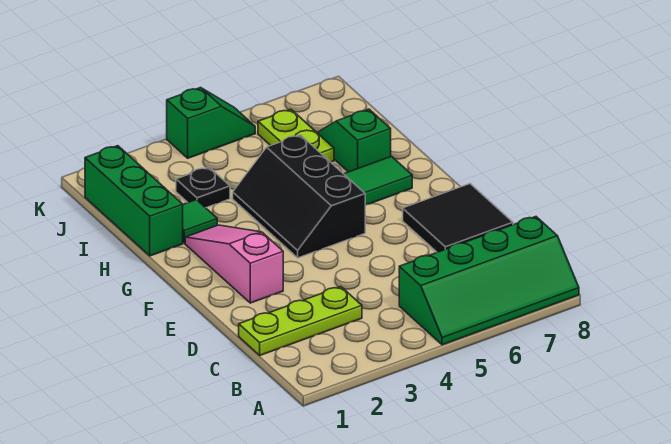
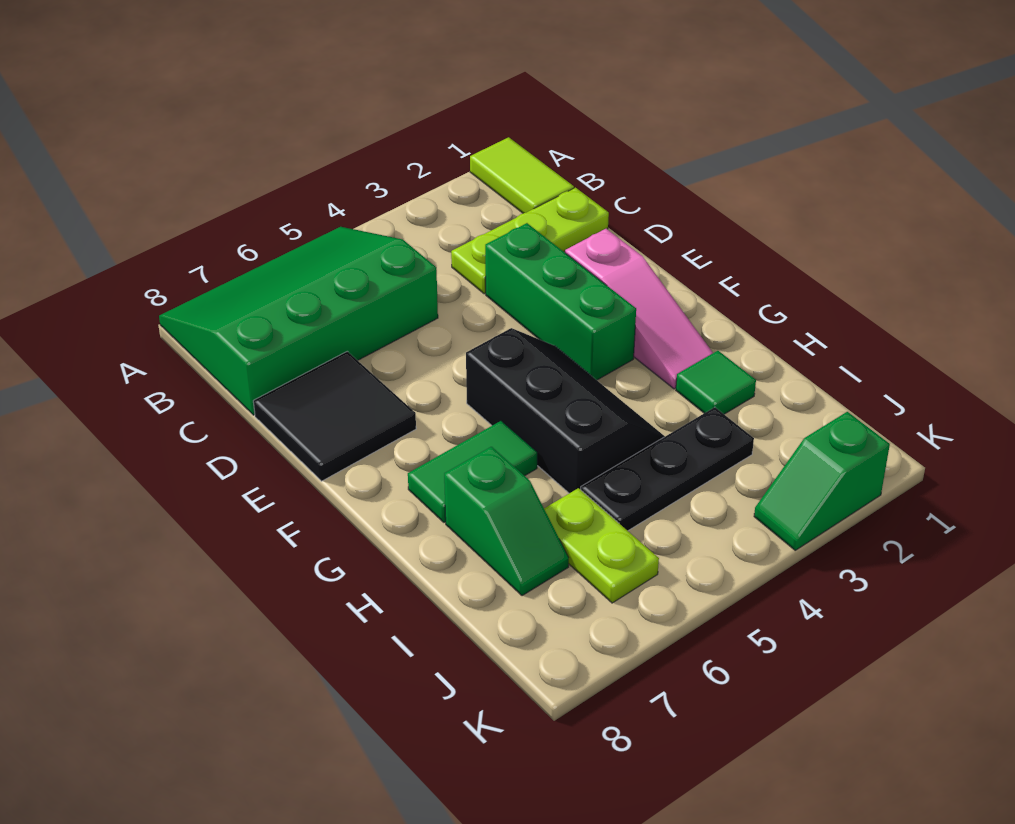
none -> lime 1x2 tile [470,137,574,213]
green 2x4 slope [399,217,579,345] -> green 3x4 slope [159,227,438,415]
green 1x3 brick [85,146,183,256] -> green 1x3 brick moved to [485,223,636,380]
black 1x1 plate [176,167,230,208] -> black 1x3 plate [581,407,754,531]
green 1x2 slope [167,88,255,158] -> green 1x2 slope moved to [754,412,890,550]

